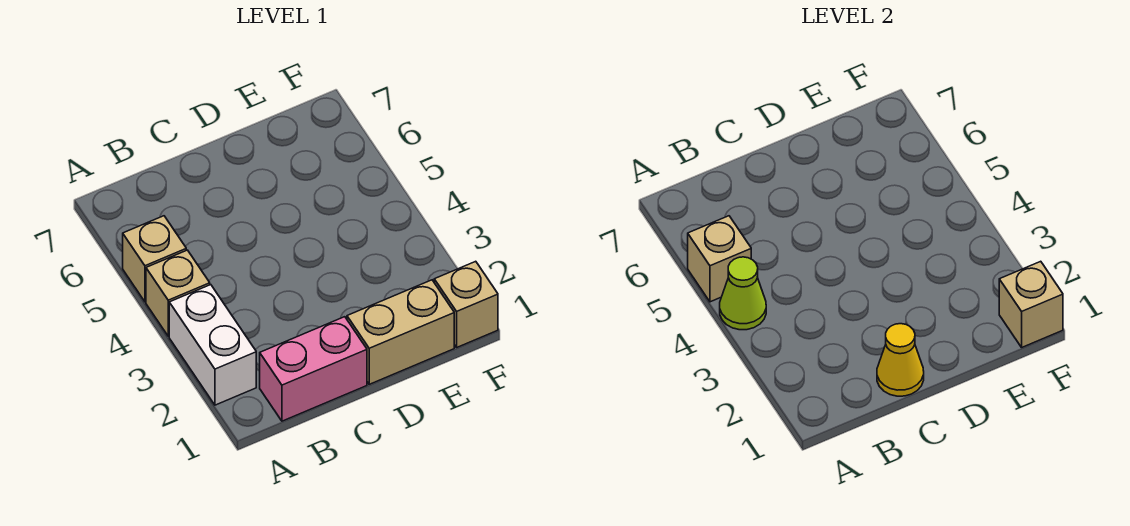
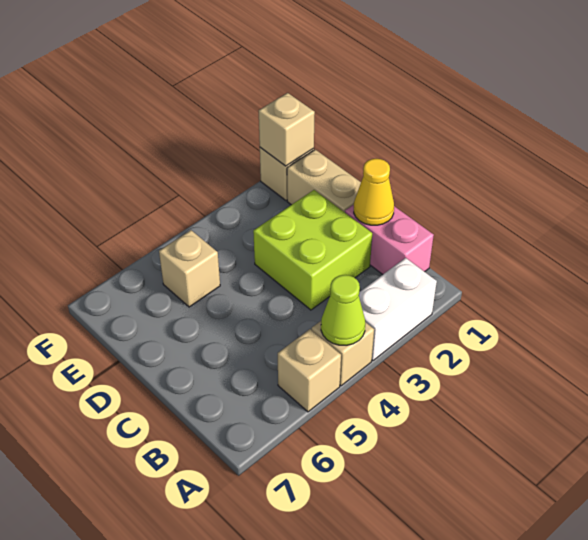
tan 1x1 brick [688,216,751,302] -> tan 1x1 brick moved to [159,230,220,307]
none -> lime 2x2 brick [253,190,372,310]

